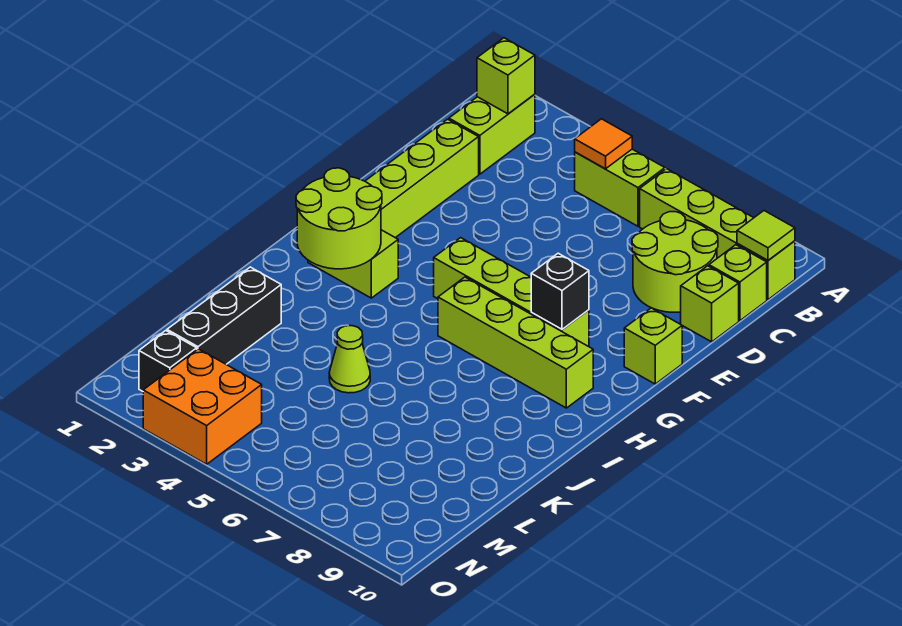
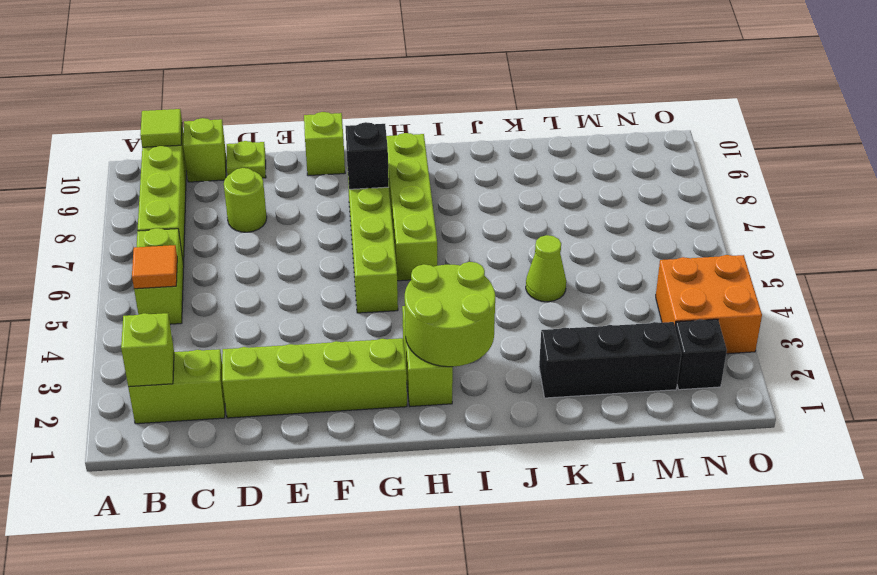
lime 2x2 round brick [632,212,718,312] -> lime 1x1 round brick [224,168,267,232]
lime 1x1 brick [681,266,739,342] -> lime 1x1 plate [227,141,266,178]

